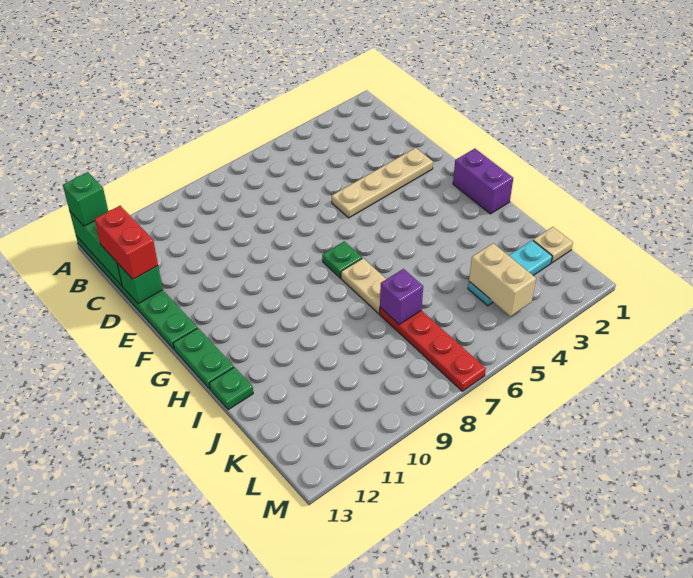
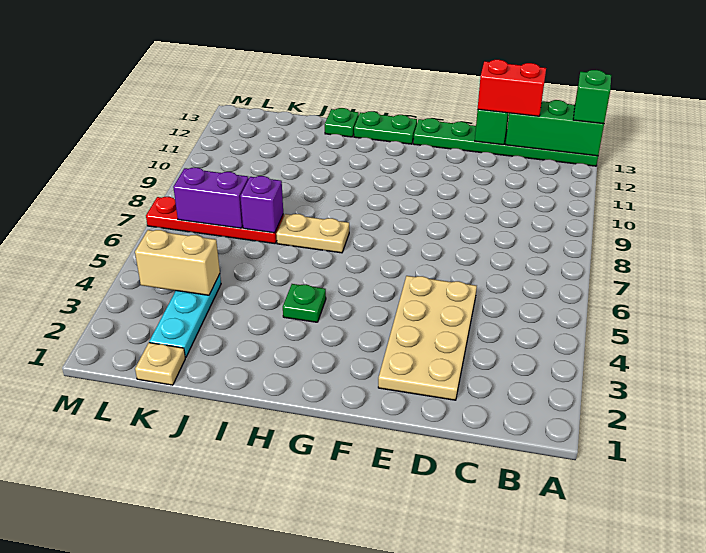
tan 1x4 plate [332,148,433,218] -> tan 2x4 plate [378,276,477,400]
purple 1x2 brick [453,149,513,214] -> purple 1x2 brick moved to [173,168,249,228]
green 1x1 plate [322,241,362,278] -> green 1x1 plate moved to [283,284,326,322]

